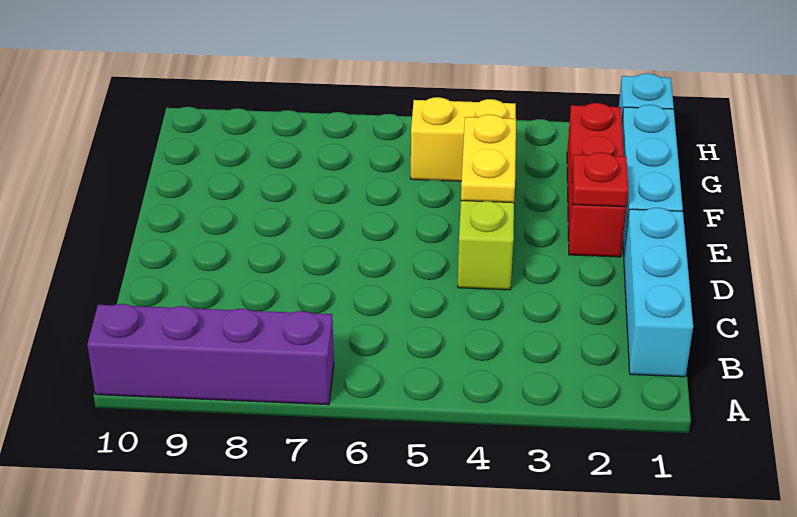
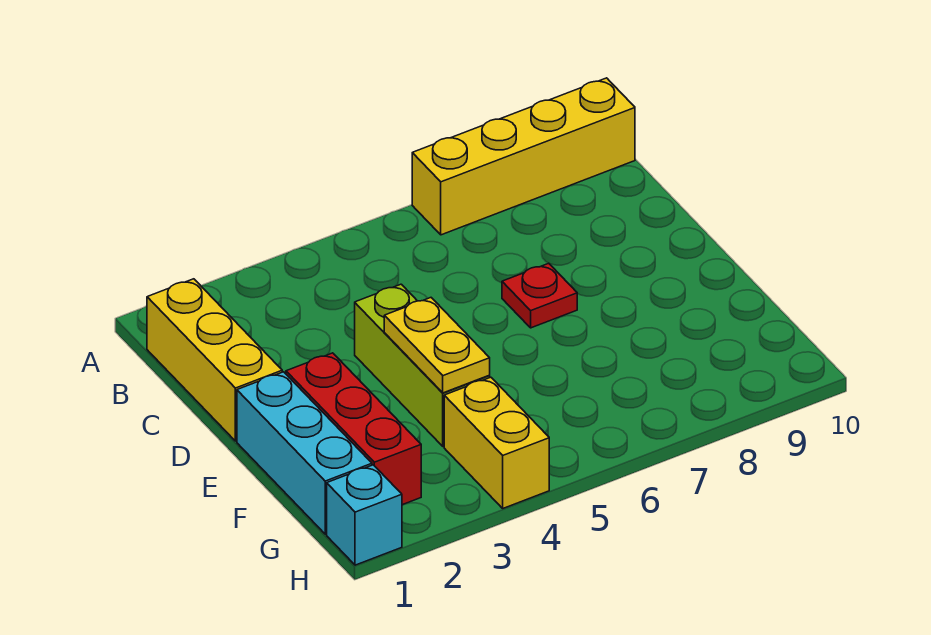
purple 1x4 brick [87,304,334,405] -> yellow 1x4 brick [412,78,635,235]
cyan 1x3 brick [624,208,693,377] -> yellow 1x3 brick [147,279,282,441]
red 1x1 plate [572,152,628,207] -> red 1x1 plate moved to [502,263,577,328]
yellow 1x2 brick [411,97,516,181] -> yellow 1x2 brick turned to [444,377,549,508]

